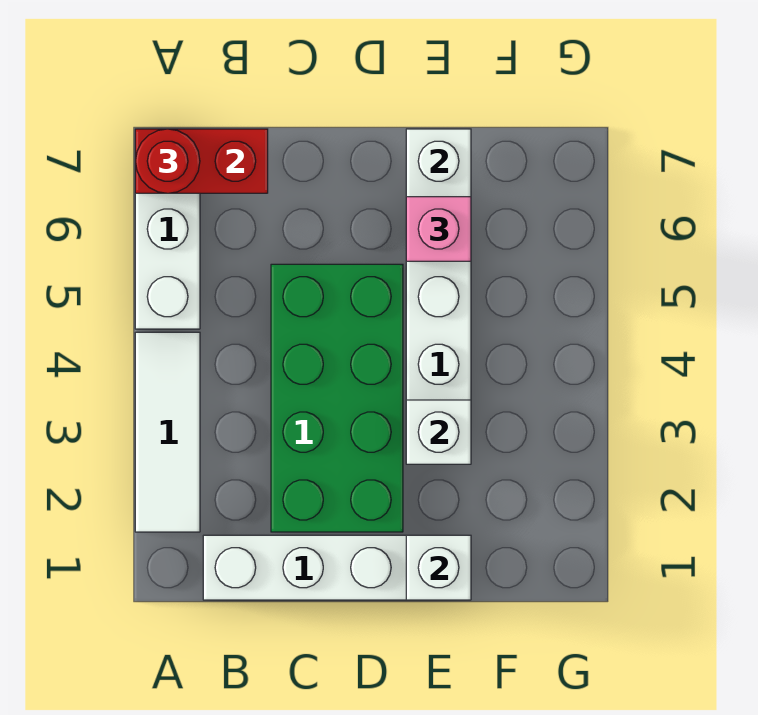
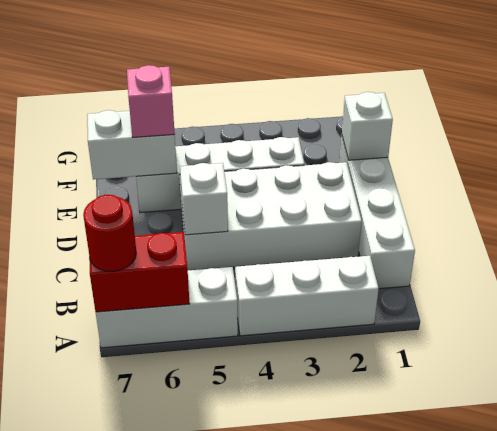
white 1x3 tile [135,332,200,532] -> white 1x3 brick [235,256,379,336]
red 1x2 brick [135,129,268,193] -> red 1x2 brick turned to [89,232,190,312]
green 2x4 brick [271,264,403,532] -> white 2x4 brick [179,162,362,270]
white 1x1 brick [406,400,471,464] -> white 1x1 brick moved to [180,163,228,235]

